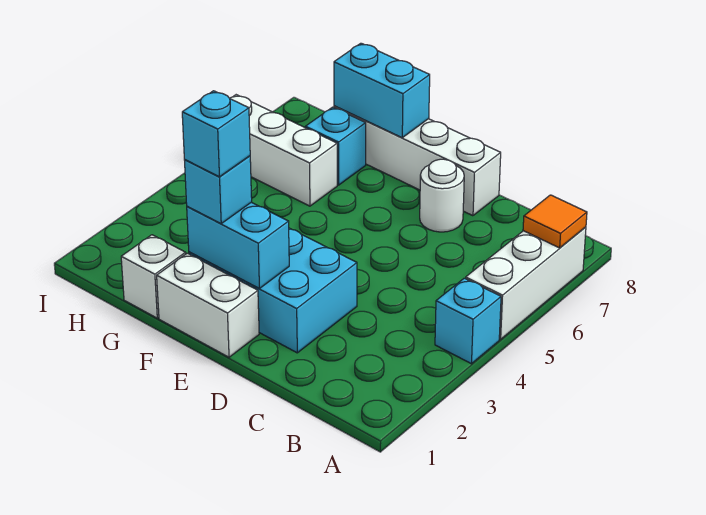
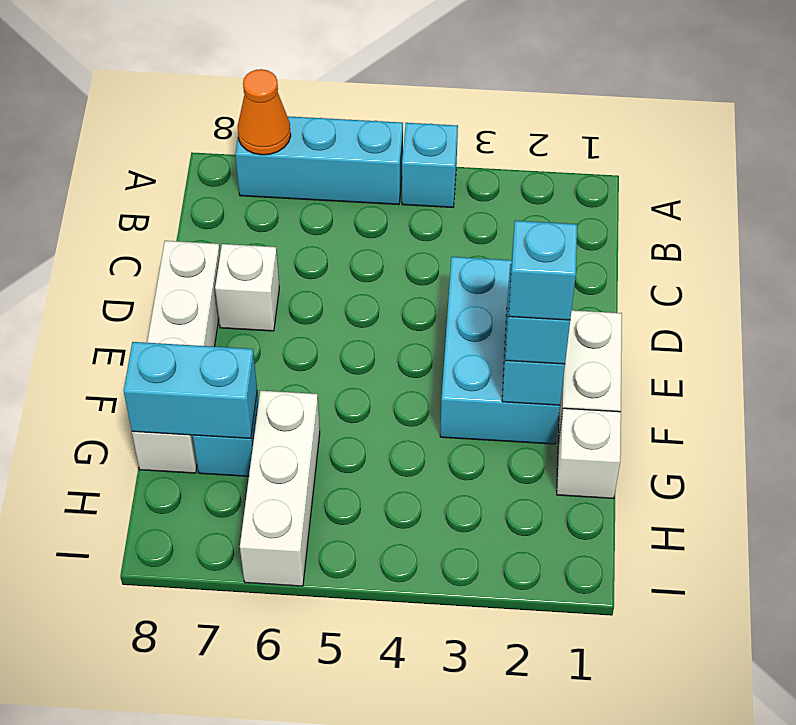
white 1x3 brick [466,227,586,339] -> cyan 1x3 brick [235,116,403,205]
orange 1x1 tile [523,195,587,248] -> orange 1x1 cone [238,69,291,155]
white 1x1 round brick [420,159,464,232] -> white 1x1 brick [215,244,279,331]
cyan 1x2 brick [334,43,430,138] -> cyan 1x2 brick turned to [124,342,257,438]

